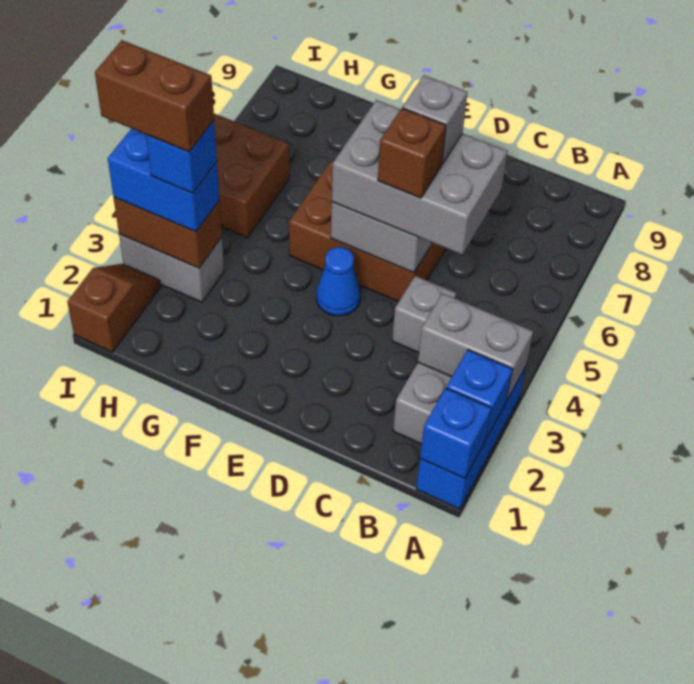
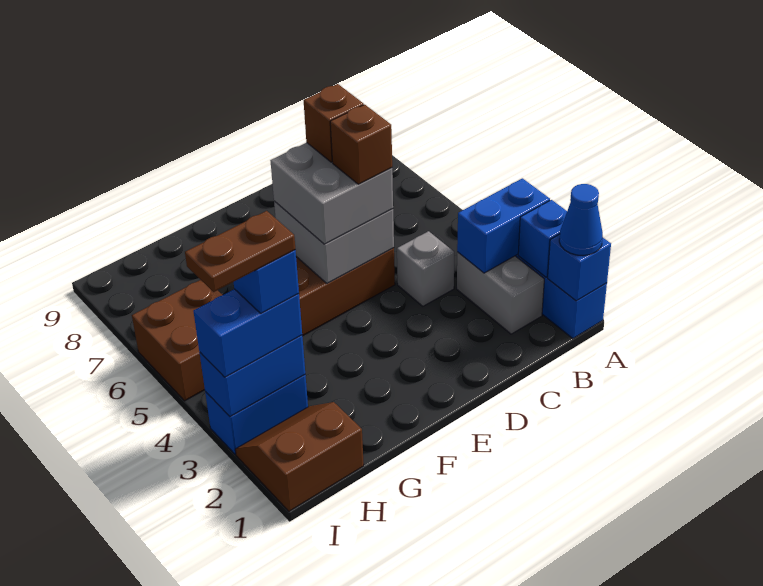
grey 1x2 brick [418,293,533,400] -> blue 1x2 brick [457,178,550,273]
grey 2x3 brick [332,100,508,255] -> grey 2x2 brick [270,143,393,244]
grey 1x1 brick [403,75,468,164] -> brown 1x1 brick [304,84,364,162]
blue 1x1 cone [316,247,360,316] -> blue 1x1 cone moved to [559,184,603,256]
grey 1x2 brick [119,234,224,302] -> blue 1x2 brick [205,375,308,454]
brown 1x2 brick [114,197,222,268] -> blue 1x2 brick [199,335,305,417]
brown 1x2 brick [95,40,214,152] -> brown 1x2 plate [185,211,295,292]
brown 1x2 slope [67,264,161,352] -> brown 2x2 slope [235,402,364,511]

